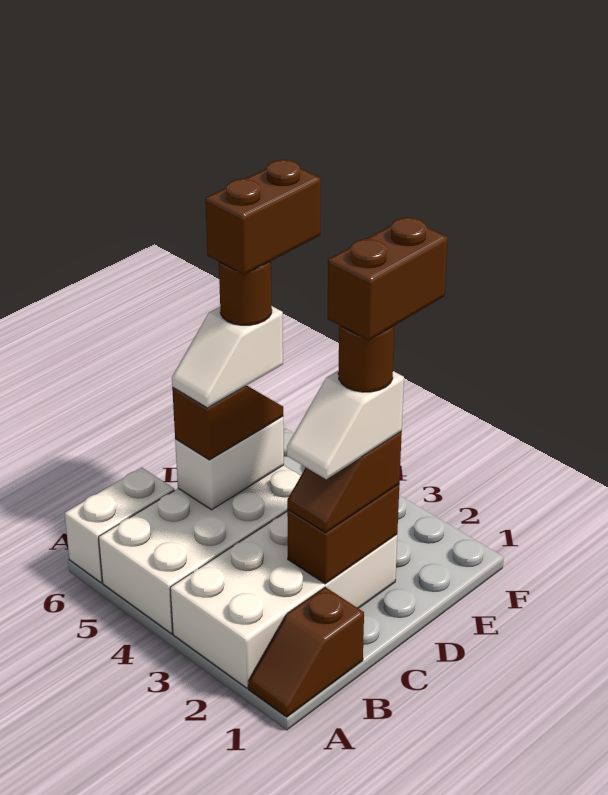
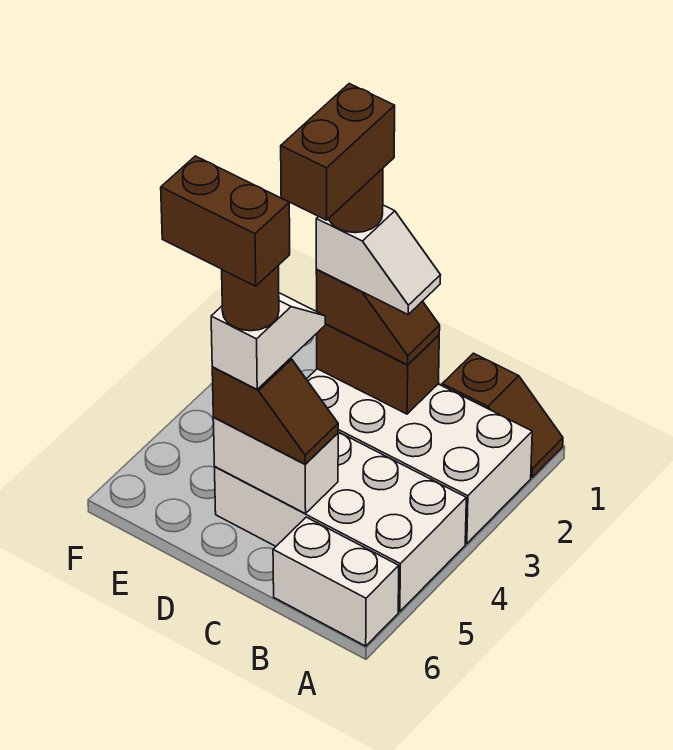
brown 1x2 slope [172,386,283,460] -> brown 1x2 slope turned to [212,358,338,464]
white 1x2 slope [172,306,283,408] -> white 1x2 slope turned to [211,293,325,389]
brown 1x2 brick [328,218,448,340] -> brown 1x2 brick turned to [281,84,395,220]

